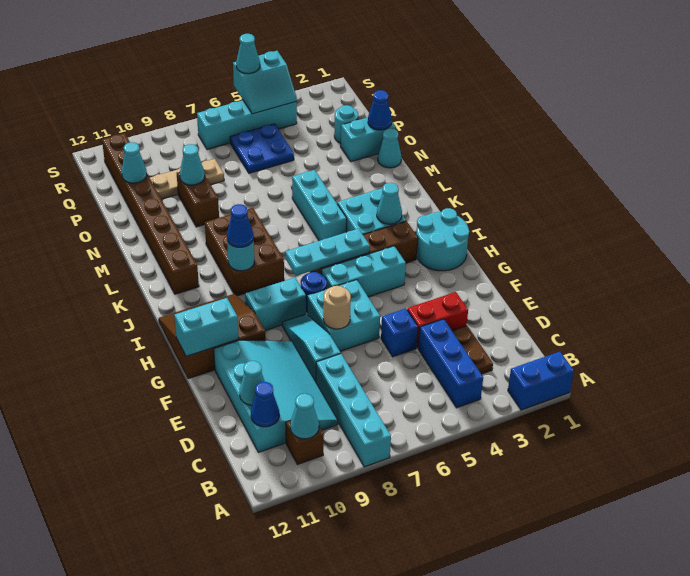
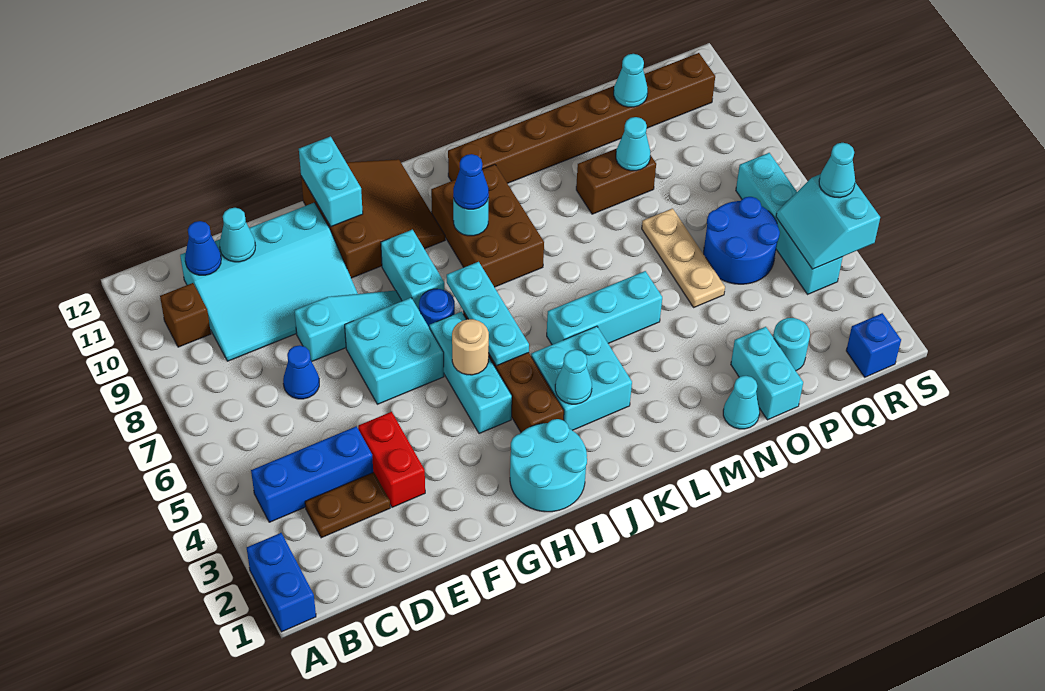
cyan 1x4 brick [316,354,391,467] -> none
cyan 1x1 cone [290,394,319,439] -> none
blue 1x1 brick [381,309,418,357] -> blue 1x1 brick moved to [846,313,901,377]
tan 1x1 round brick [323,286,351,329] -> tan 1x1 round brick moved to [452,319,489,375]
brown 2x3 brick [205,208,284,296] -> brown 2x3 brick turned to [431,164,544,287]
blue 1x1 cone [368,90,392,130] -> blue 1x1 cone moved to [283,345,319,399]
blue 2x2 plate [230,124,294,173] -> blue 2x2 round brick [704,197,780,284]
tan 1x3 plate [150,159,224,199] -> tan 1x3 plate moved to [642,208,725,307]

